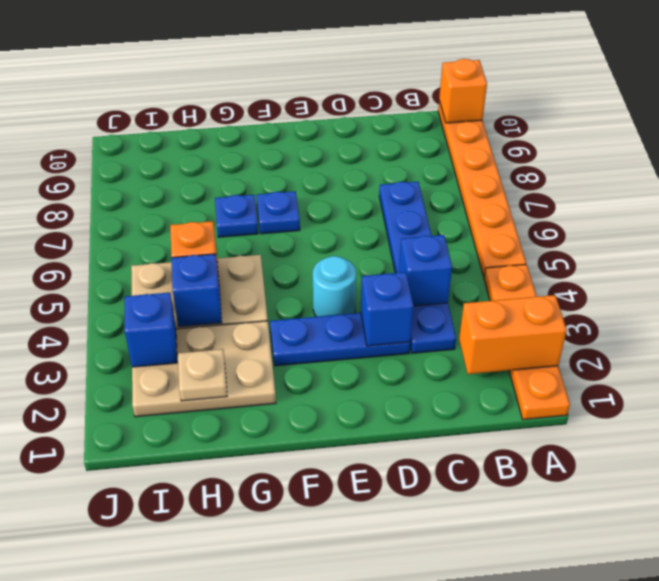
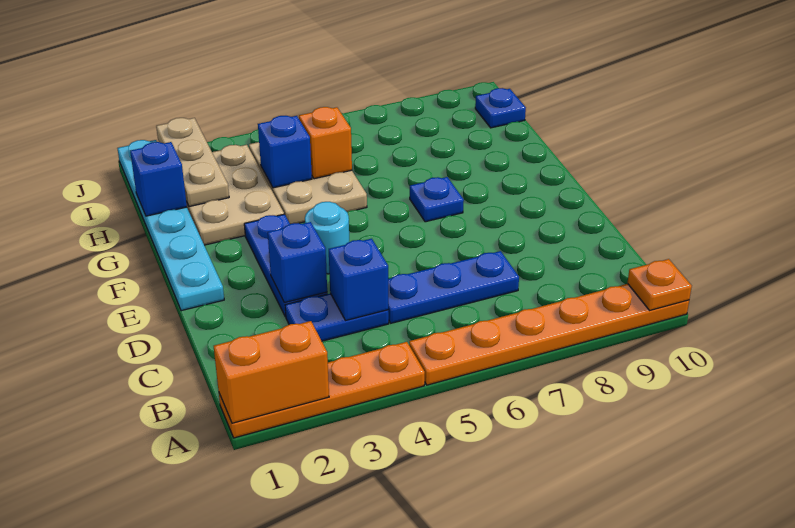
orange 1x2 brick [459,295,567,374] -> orange 1x2 brick turned to [214,321,329,423]
orange 1x1 brick [439,59,487,123] -> orange 1x1 plate [628,259,692,310]
none -> cyan 1x6 plate [117,140,224,311]
blue 1x1 plate [215,195,258,237] -> blue 1x1 plate moved to [475,88,526,128]
tan 1x1 plate [178,349,227,401] -> tan 1x3 plate [156,118,229,207]
blue 1x1 brick [125,293,177,367] -> blue 1x1 brick moved to [130,142,187,216]

